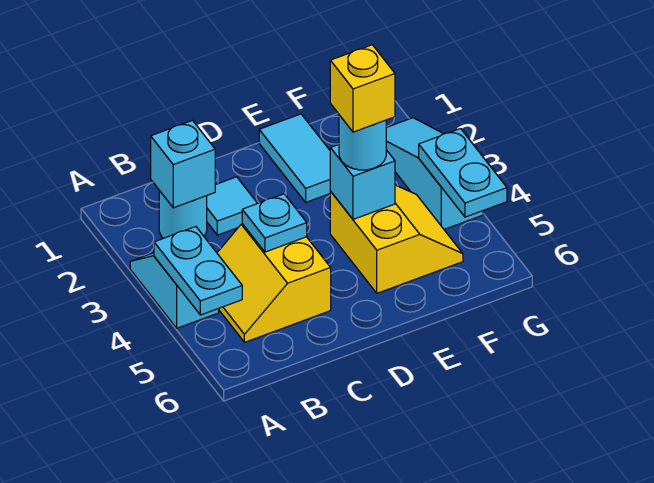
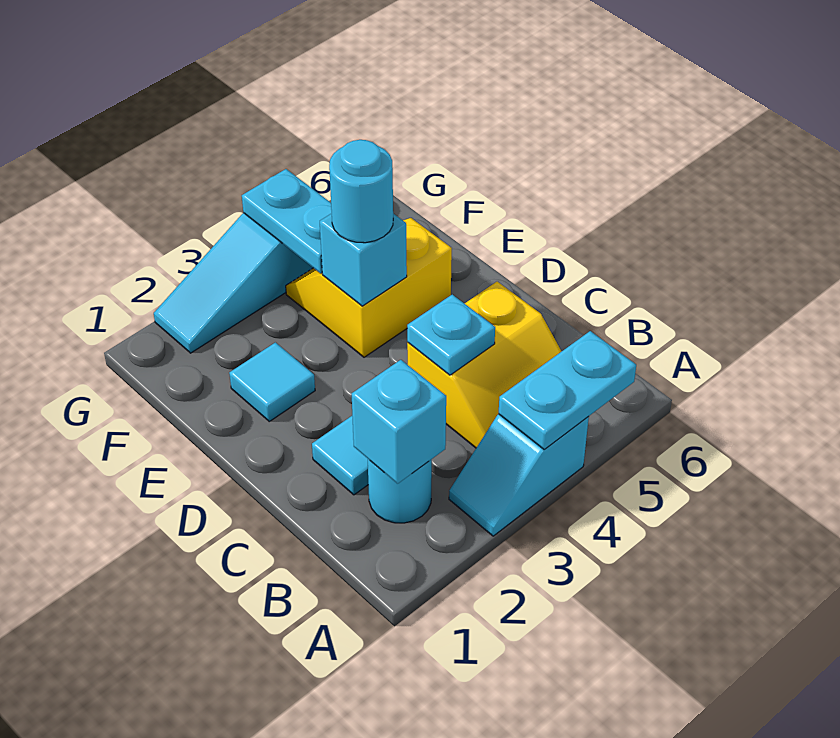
cyan 1x2 tile [259,114,330,202] -> cyan 1x1 tile [229,342,315,421]
yellow 1x1 brick [330,45,395,132] -> none
cyan 1x2 plate [419,129,507,217] -> cyan 1x2 plate turned to [242,169,332,273]

